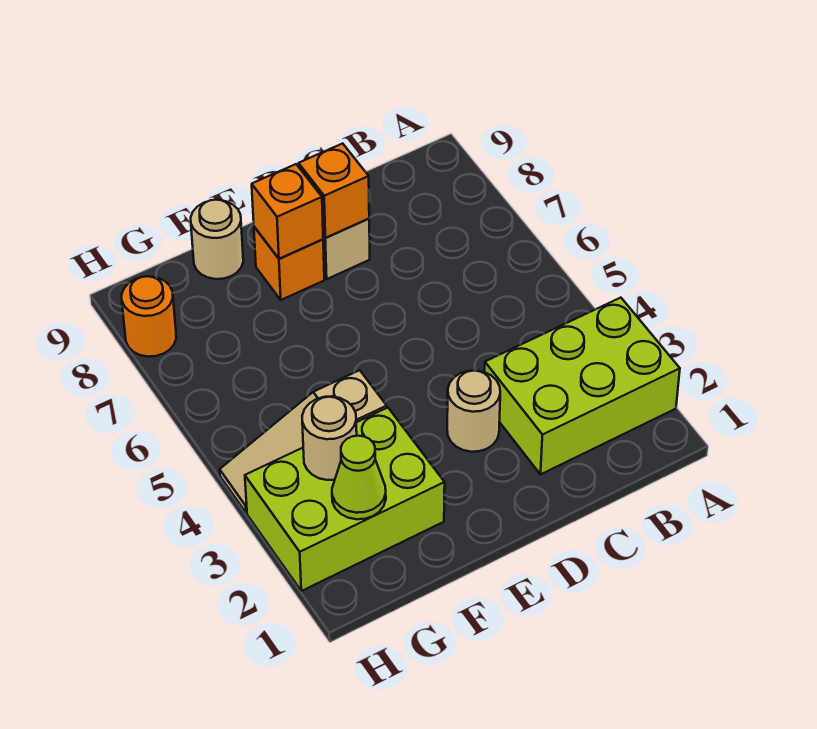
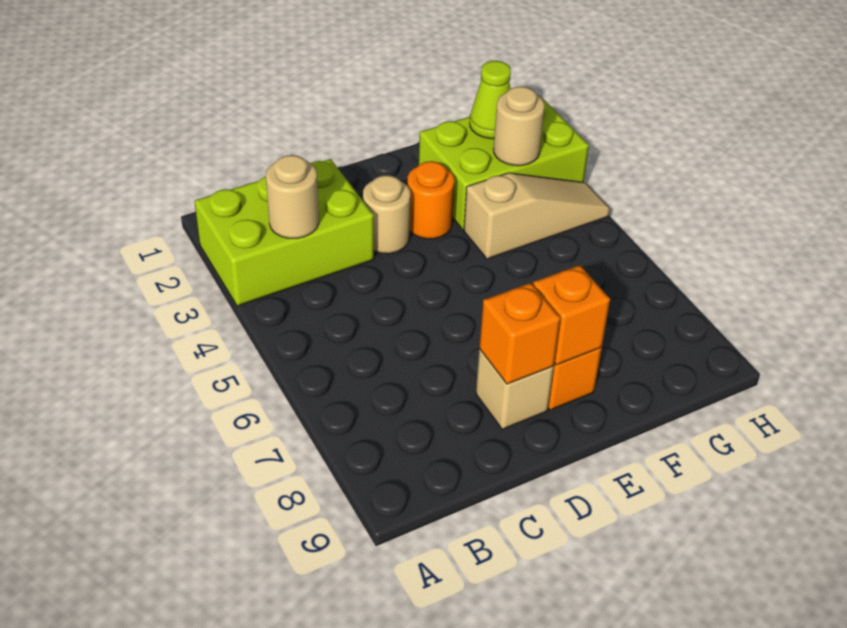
tan 1x1 round brick [191,200,243,279] -> tan 1x1 round brick moved to [266,155,319,239]
orange 1x1 round brick [122,276,176,357] -> orange 1x1 round brick moved to [407,161,455,239]

